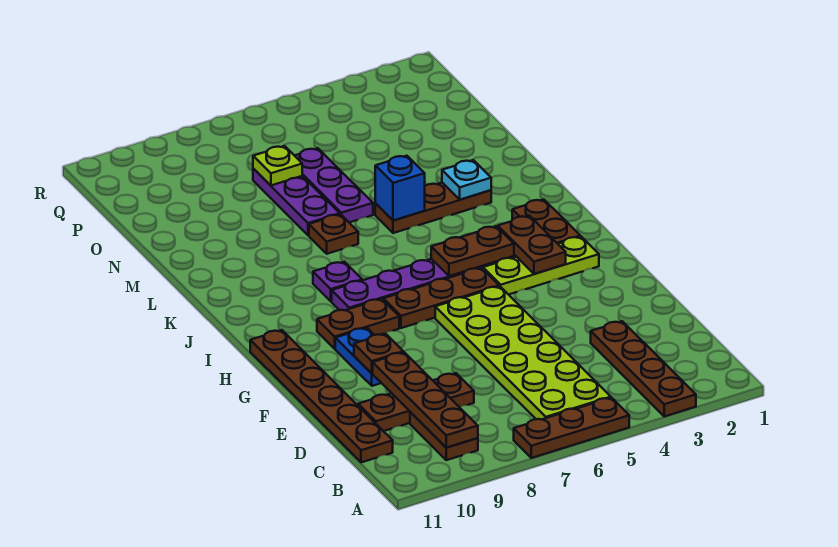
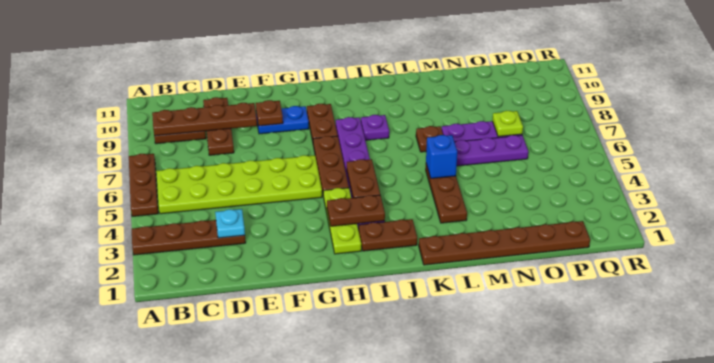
brown 1x6 plate [250,330,393,462] -> brown 1x6 plate moved to [419,221,590,265]
cyan 1x1 plate [442,160,491,200] -> cyan 1x1 plate moved to [215,209,245,238]

